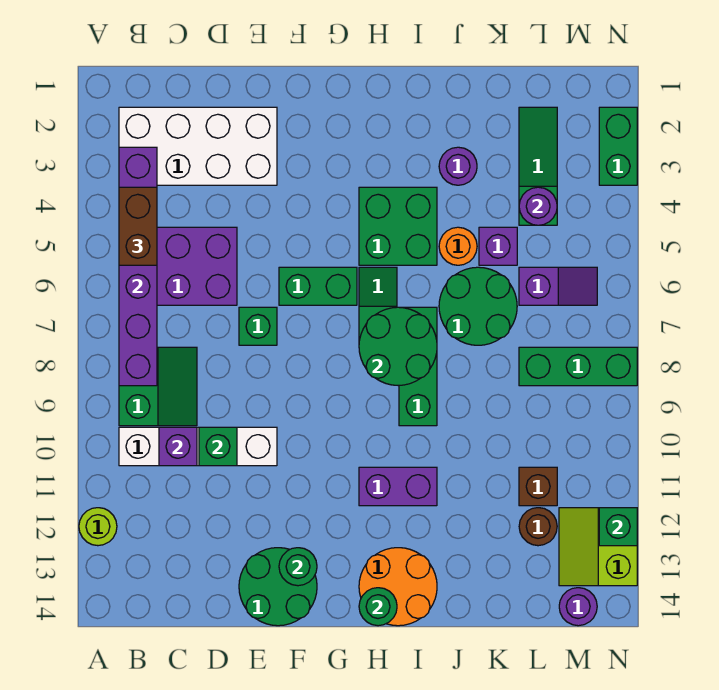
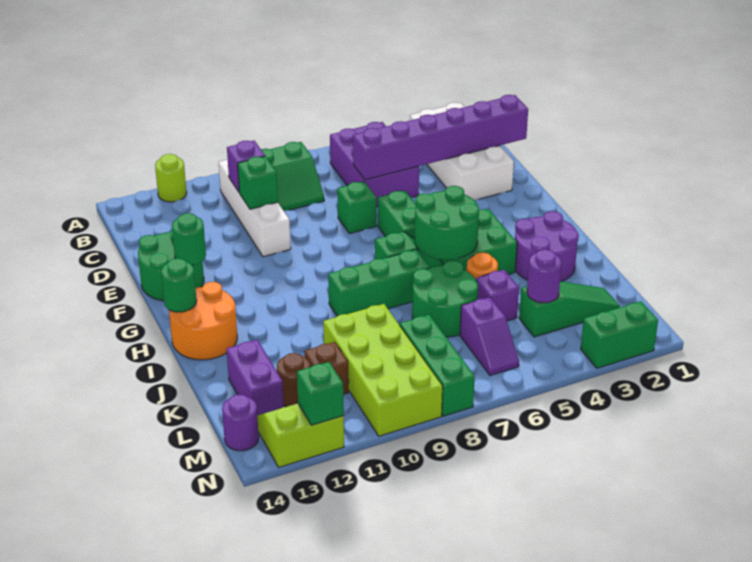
purple 1x6 brick [119,147,157,386] -> purple 1x6 brick moved to [353,95,528,180]
brown 1x2 brick [119,187,157,265] -> none
green 2x2 round brick [359,307,437,385] -> green 2x2 round brick moved to [415,186,479,260]
purple 1x2 brick [359,467,437,506] -> purple 1x2 brick moved to [227,340,284,416]
purple 1x1 round brick [439,147,477,185] -> purple 2x2 round brick [515,211,579,282]
none -> lime 2x4 brick [323,304,443,436]

